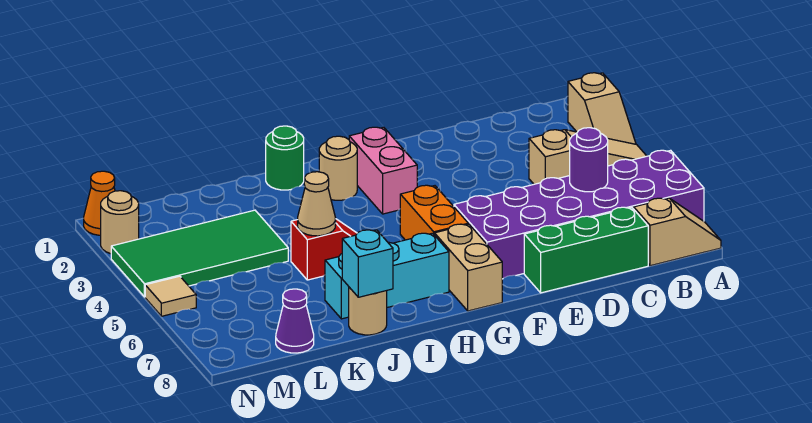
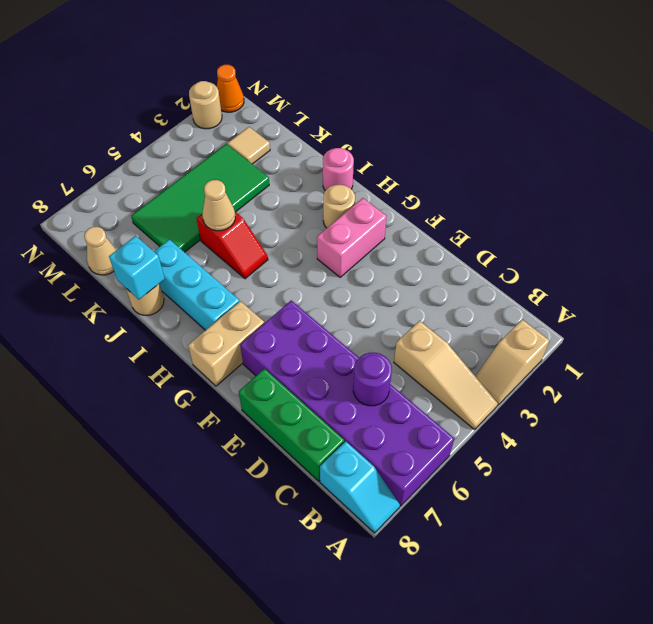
tan 1x2 slope [634,198,721,266] -> cyan 1x2 slope [320,441,400,533]
orange 1x2 brick [400,185,468,240] -> none
green 1x1 round brick [266,126,304,190] -> pink 1x1 round brick [323,148,354,191]
green 2x4 tile [111,210,288,297] -> green 2x4 tile turned to [131,144,269,252]
purple 1x1 cone [276,289,314,353] -> tan 1x1 cone [84,227,116,275]
tan 1x1 tile [145,276,196,316] -> tan 1x1 tile moved to [228,127,270,164]

